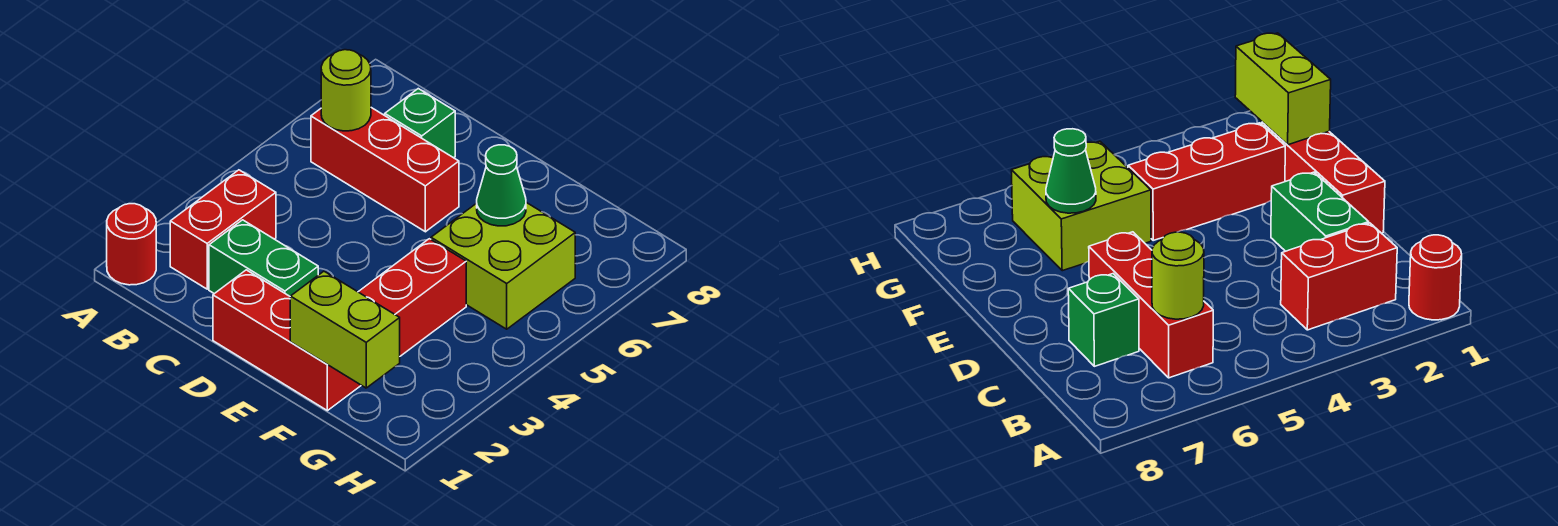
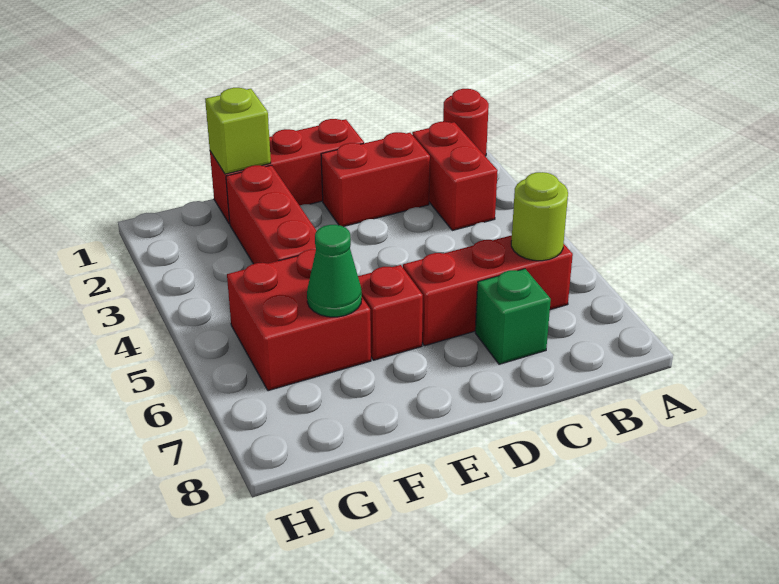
green 1x2 brick [209,220,318,296] -> red 1x2 brick [321,132,430,227]
none -> red 1x1 brick [358,265,423,360]
lime 1x2 brick [290,271,400,388] -> lime 1x1 brick [205,88,271,174]
lime 2x2 brick [431,202,575,329] -> red 2x2 brick [227,249,371,391]

